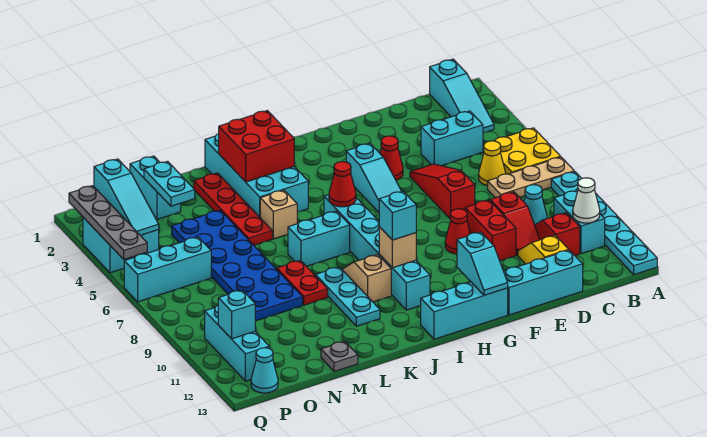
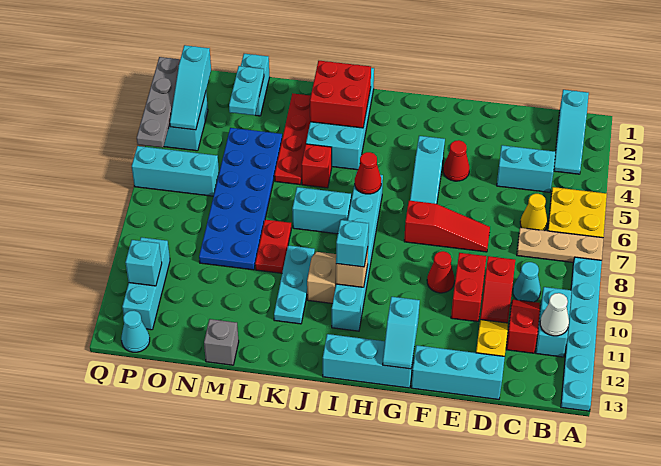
red 1x3 slope [410,164,475,218] -> red 1x3 slope turned to [404,201,490,252]
tan 1x1 brick [260,190,297,239] -> red 1x1 brick [302,144,332,188]
grey 1x1 plate [321,341,358,372] -> grey 1x1 brick [204,319,239,365]

